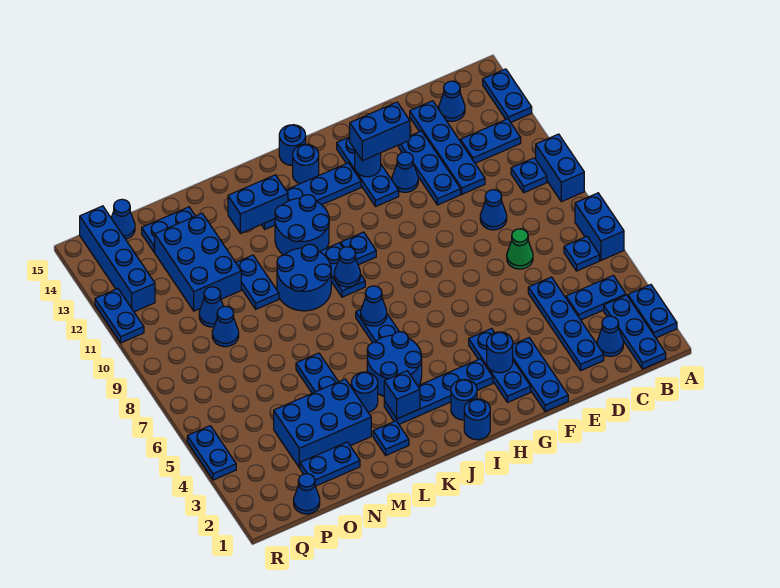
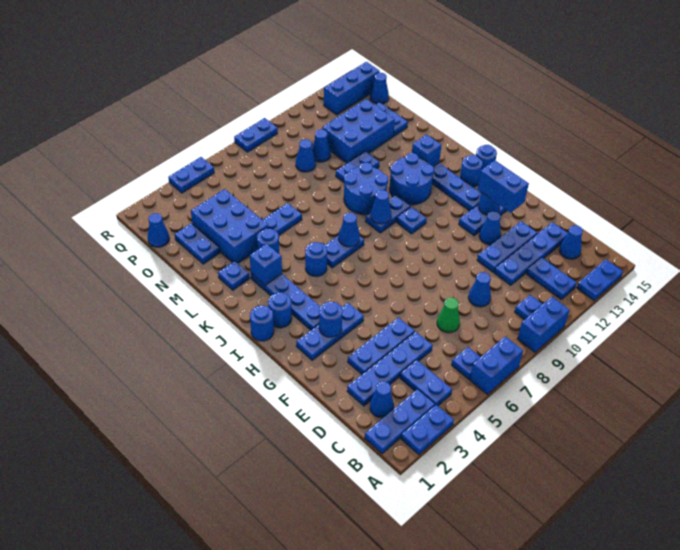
blue 1x3 plate [513,338,568,411] -> blue 1x3 plate moved to [348,317,415,374]
blue 2x2 round brick [367,332,422,396] -> blue 1x1 round brick [305,242,327,277]
blue 1x2 brick [228,175,288,234] -> blue 1x1 brick [412,134,442,167]
blue 1x4 brick [80,206,155,312] -> blue 1x3 brick [324,62,380,115]
blue 1x2 plate [95,289,144,343] -> blue 1x2 plate moved to [234,118,278,152]

